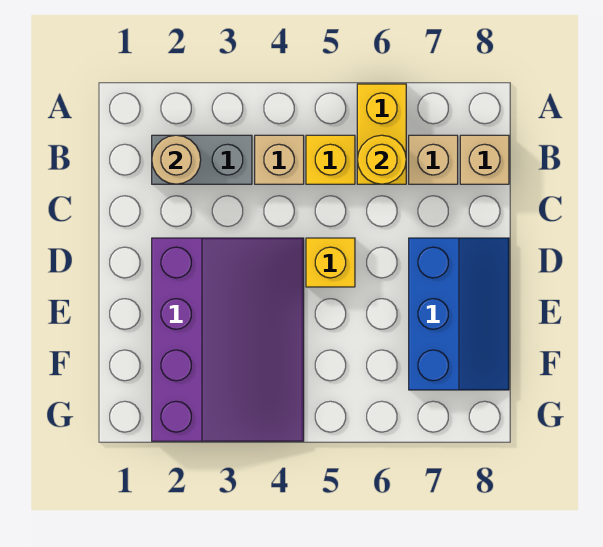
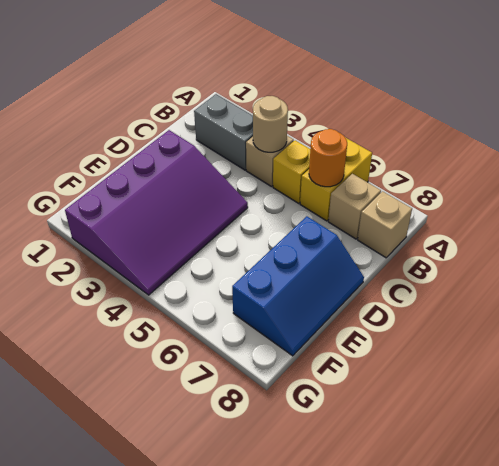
tan 1x1 round brick [152,135,201,184] -> tan 1x1 round brick moved to [253,96,288,152]
yellow 1x1 round brick [357,135,406,184] -> orange 1x1 round brick [309,129,347,187]
yellow 1x1 brick [306,238,355,287] -> none

